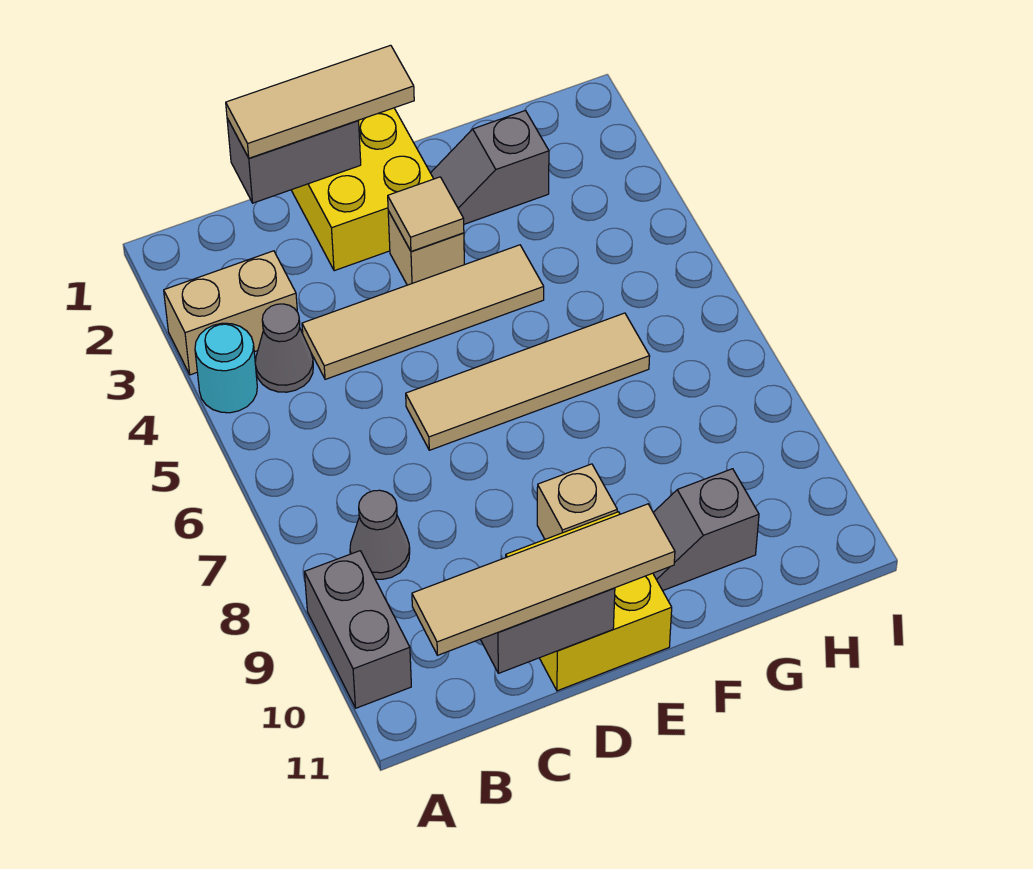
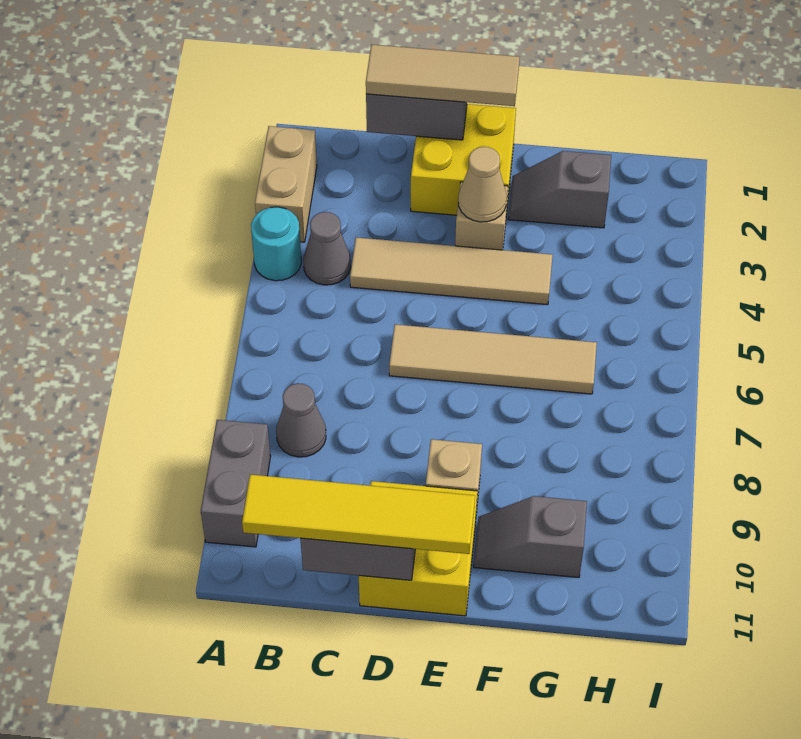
tan 1x2 brick [164,251,297,375] -> tan 1x2 brick turned to [255,126,317,242]
tan 1x4 tile [412,504,675,655] -> yellow 1x4 tile [242,475,475,554]
tan 1x1 tile [388,177,464,251] -> tan 1x1 cone [458,147,507,222]

